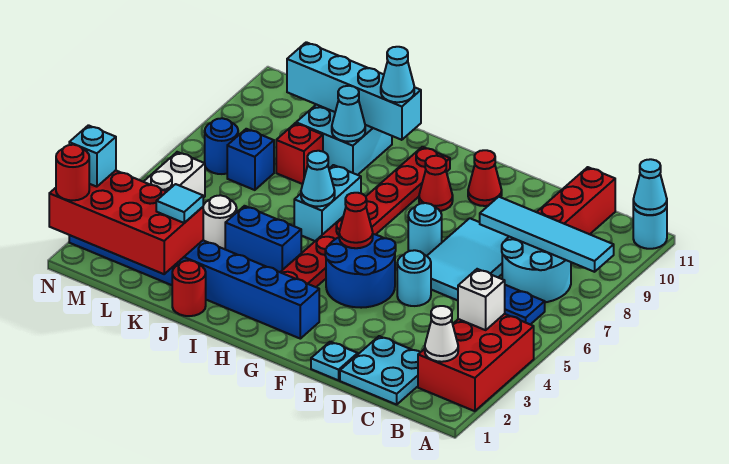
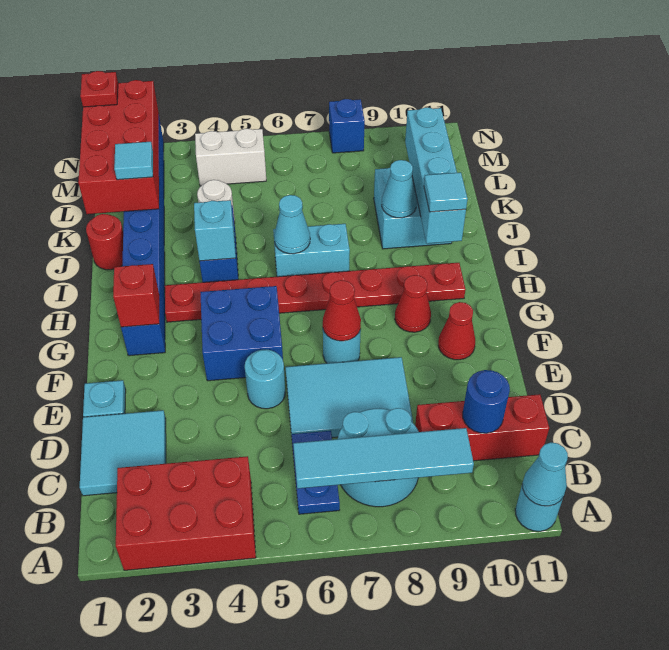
cyan 1x4 tile [480,197,614,272] -> cyan 1x4 tile turned to [293,428,474,488]
white 1x1 cone [425,306,458,362] -> none
white 1x1 brick [458,269,505,330] -> none
cyan 2x2 plate [340,336,420,405] -> cyan 2x2 tile [80,410,166,496]
blue 2x2 round brick [325,234,396,308] -> blue 2x2 brick [200,286,283,381]
red 1x1 cone [339,193,373,248] -> red 1x1 cone moved to [323,280,361,341]
cyan 1x1 cone [381,47,414,102] -> cyan 1x1 tile [424,172,468,212]
red 1x1 brick [276,123,323,184] -> red 1x1 brick moved to [113,264,159,327]
blue 1x1 brick [227,129,274,190] -> blue 1x1 brick moved to [329,99,365,153]
blue 1x1 round brick [205,118,238,174] -> blue 1x1 round brick moved to [463,370,510,433]
red 1x1 round brick [56,145,89,200] -> red 1x1 plate [80,71,118,107]
cyan 1x1 brick [69,125,116,187] -> cyan 1x1 brick moved to [194,200,236,261]

